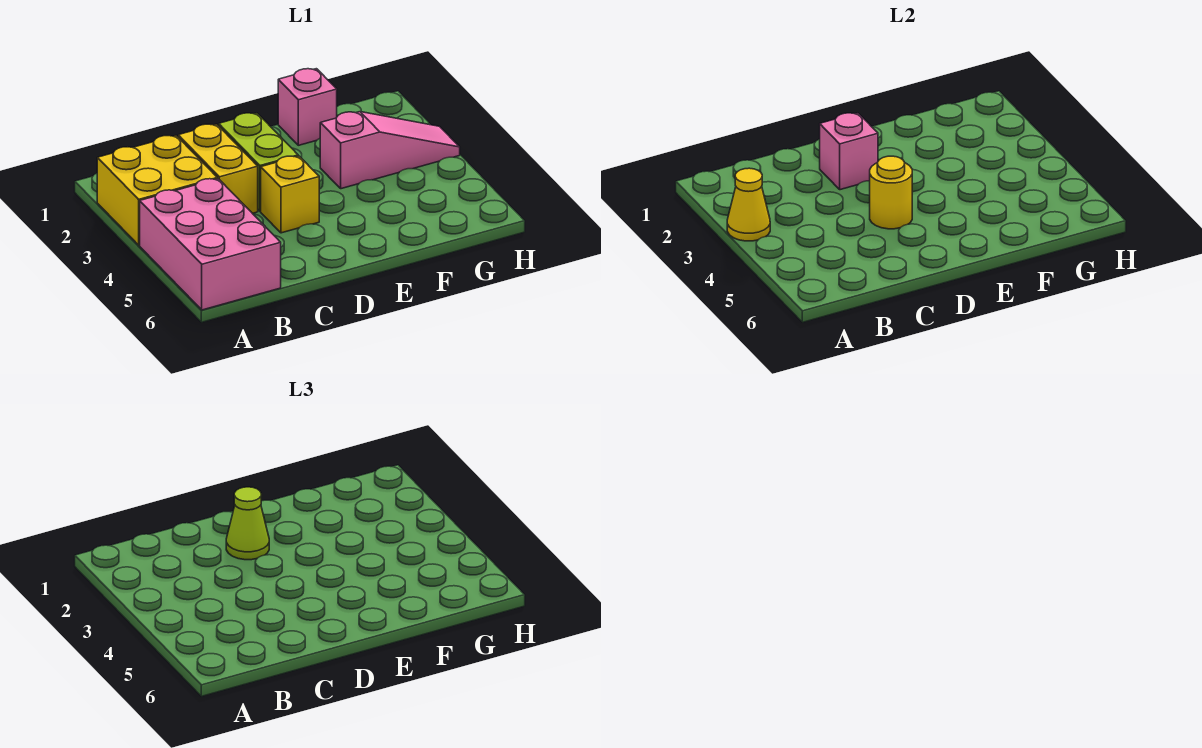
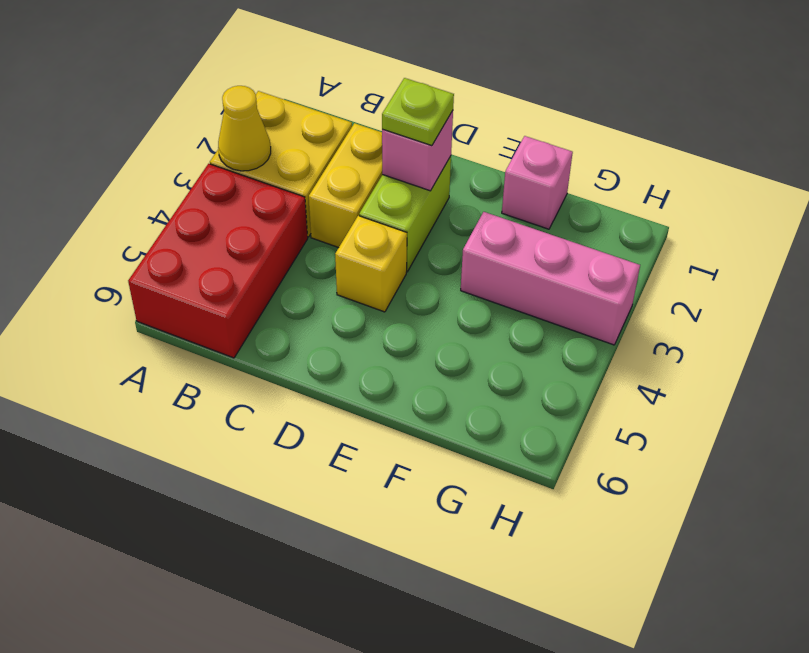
pink 2x3 brick [140,179,281,310] -> red 2x3 brick [128,164,308,358]
lime 1x1 cone [226,487,269,560] -> lime 1x1 plate [382,78,454,146]
yellow 1x1 round brick [870,156,912,229] -> none
pink 1x3 slope [320,112,460,189] -> pink 1x3 brick [461,212,640,345]

